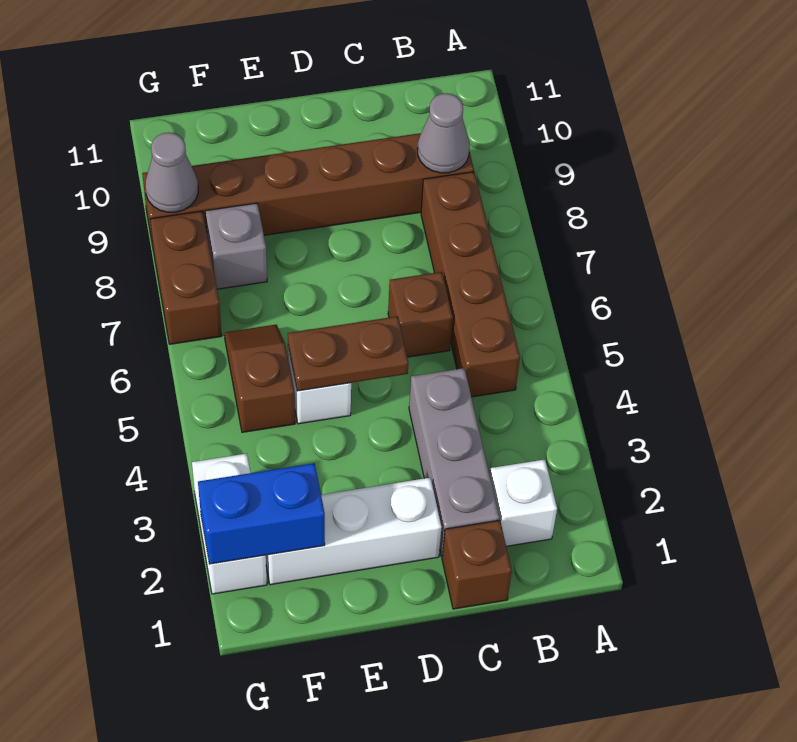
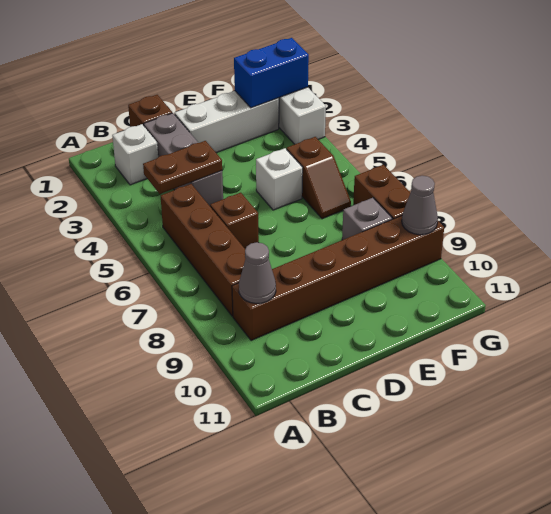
brown 1x2 plate [288,316,409,391] -> brown 1x2 plate moved to [143,141,222,194]

